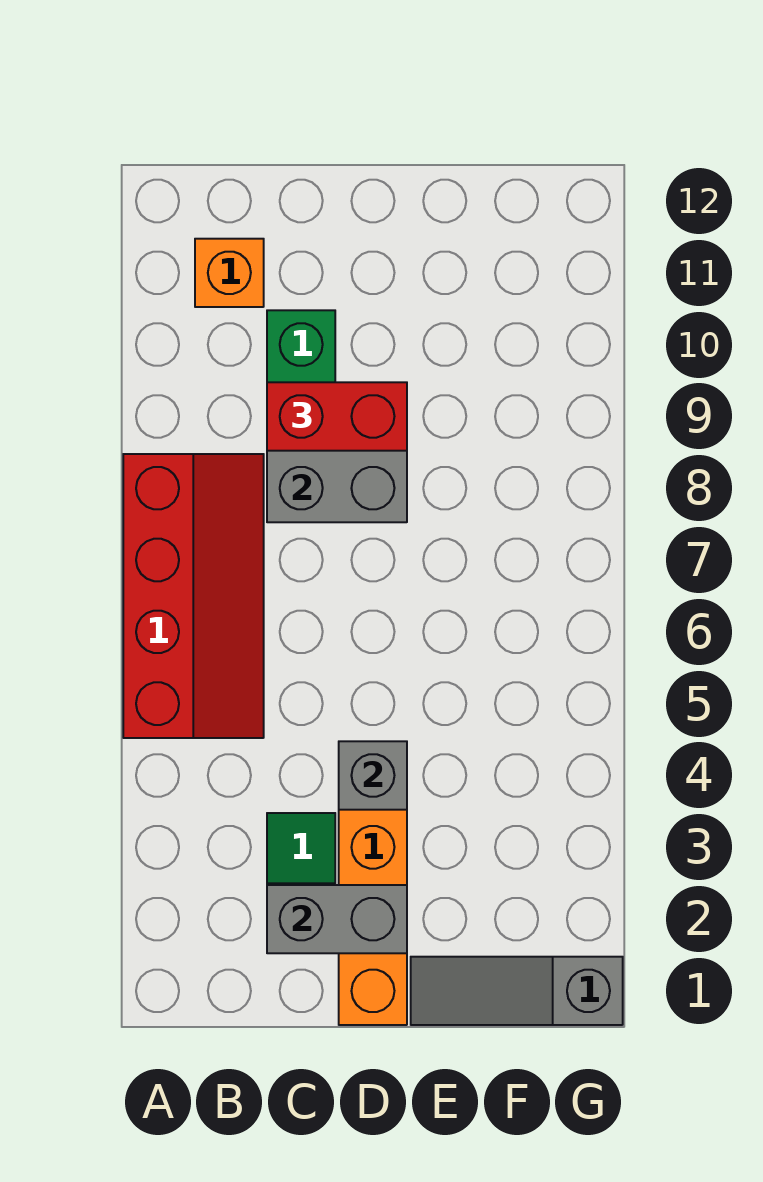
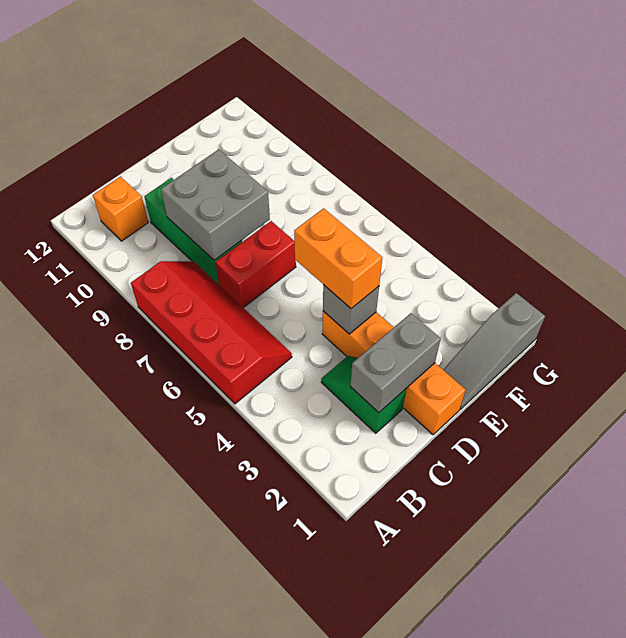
red 1x2 brick [267,382,407,451] -> red 1x2 brick moved to [215,221,296,308]
none -> orange 1x2 brick [294,208,382,308]

